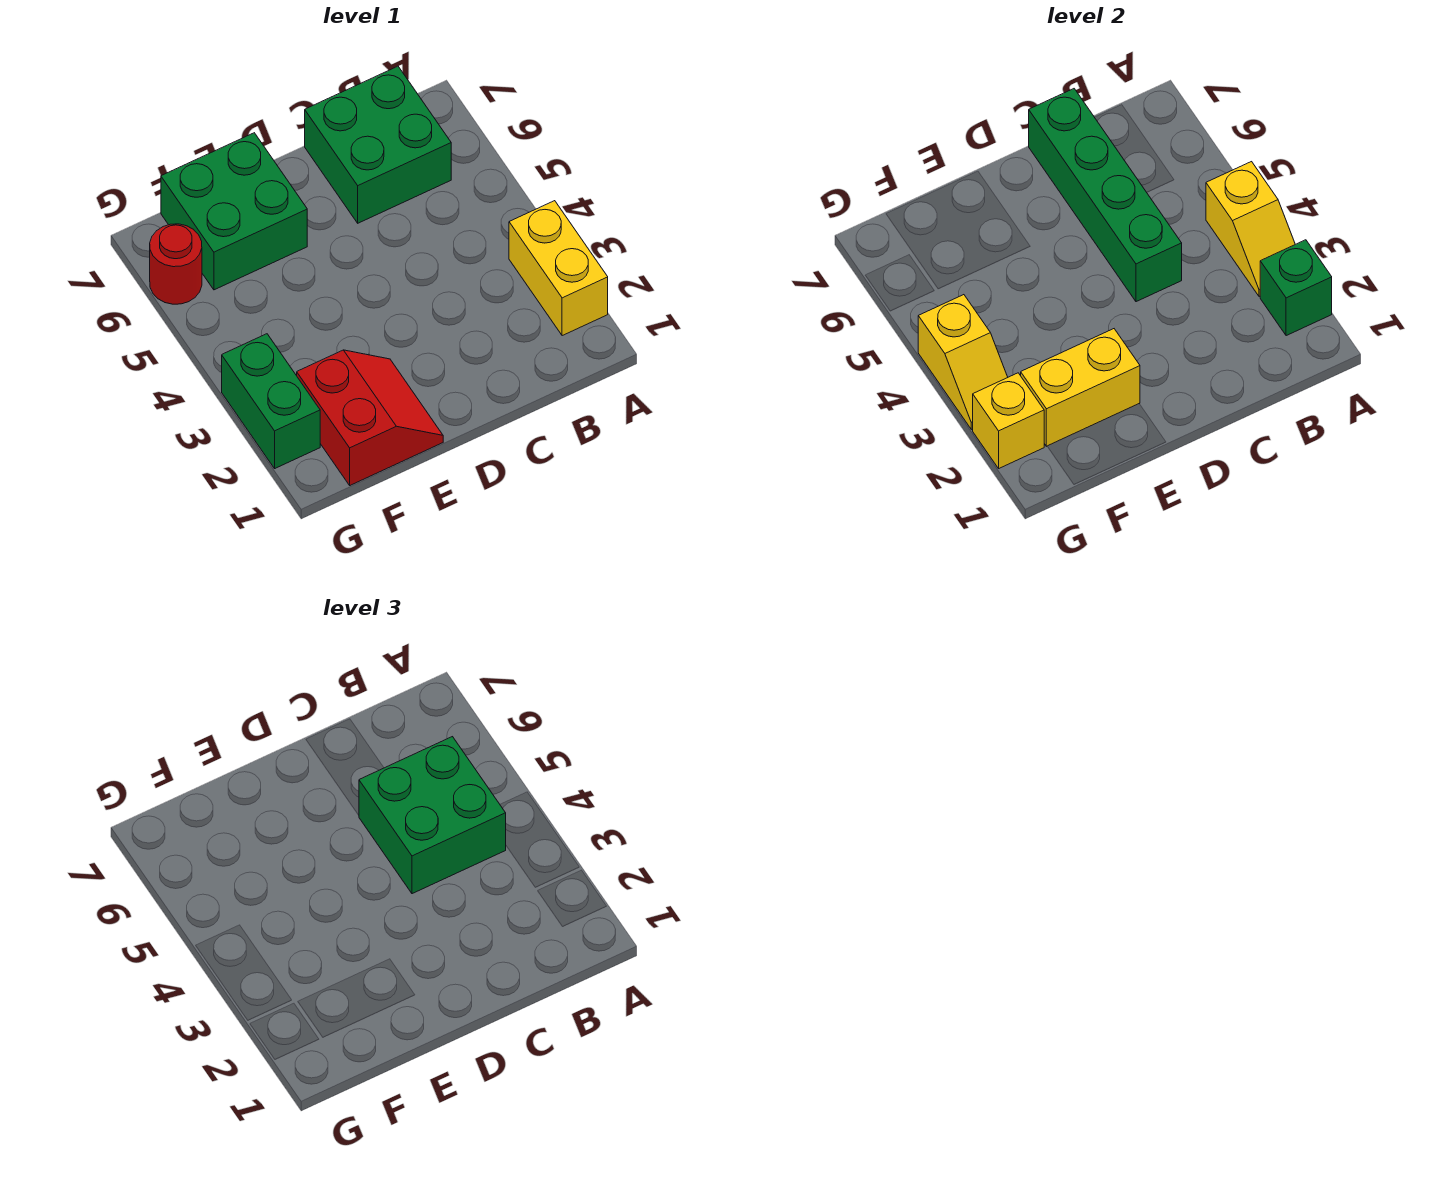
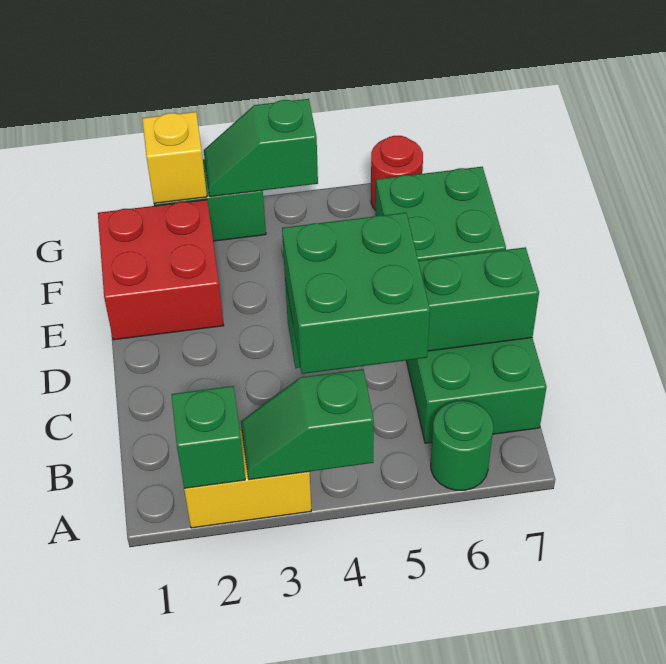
yellow 1x2 slope [1206,162,1295,296] -> green 1x2 slope [241,369,374,480]
none -> green 1x1 round brick [431,401,493,490]
red 2x2 slope [297,350,443,485] -> red 2x2 brick [98,200,224,340]
yellow 1x2 brick [1021,329,1140,446] -> none
yellow 1x2 slope [918,295,1008,429] -> green 1x2 slope [204,99,318,197]

